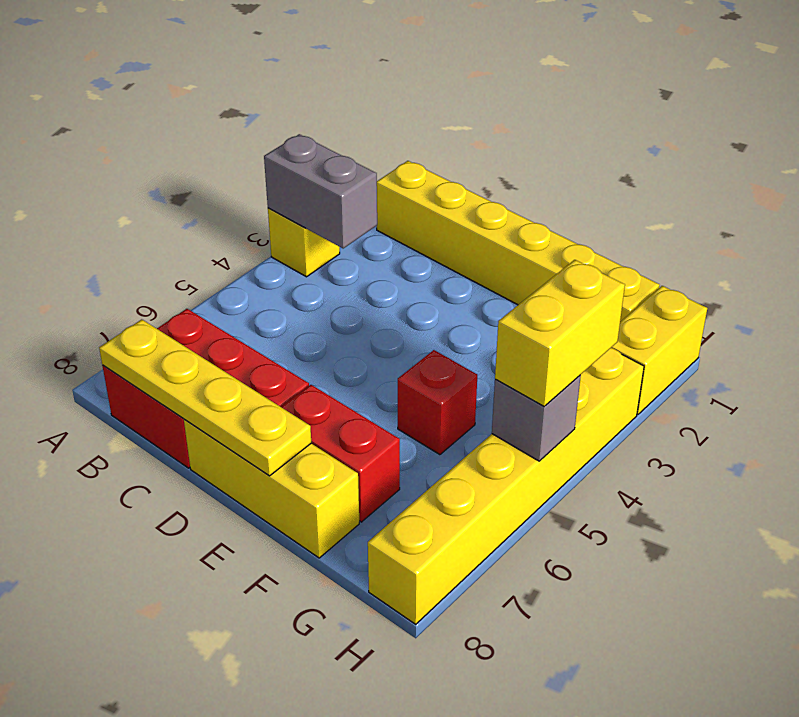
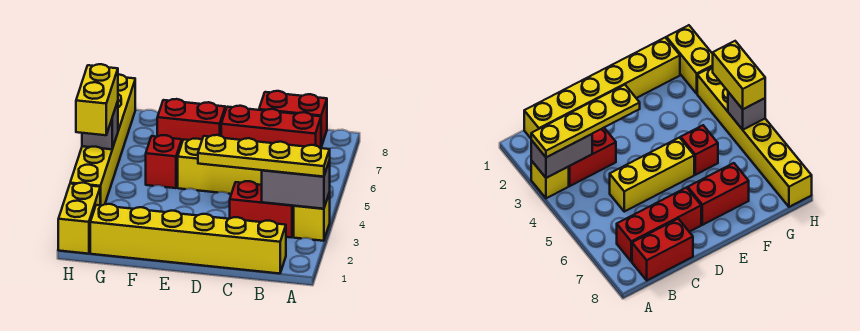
none -> red 1x2 brick [230,181,294,238]
yellow 1x4 plate [99,319,311,476] -> yellow 1x4 plate moved to [198,135,330,177]
yellow 1x3 brick [184,419,359,558] -> yellow 1x3 brick moved to [178,139,262,194]

